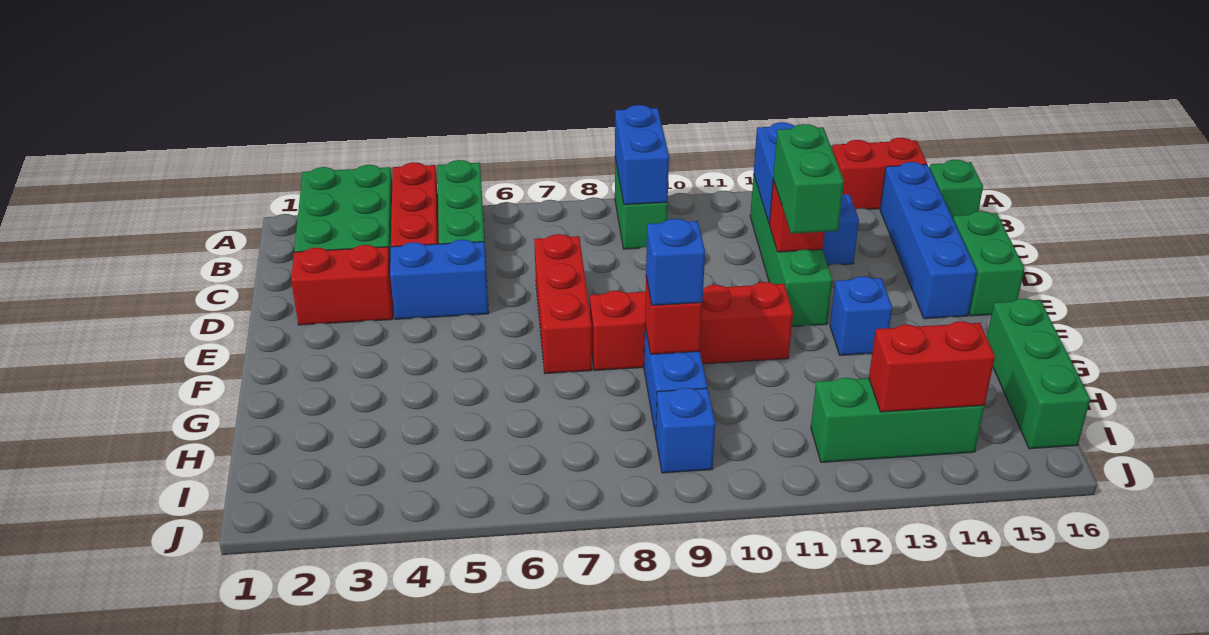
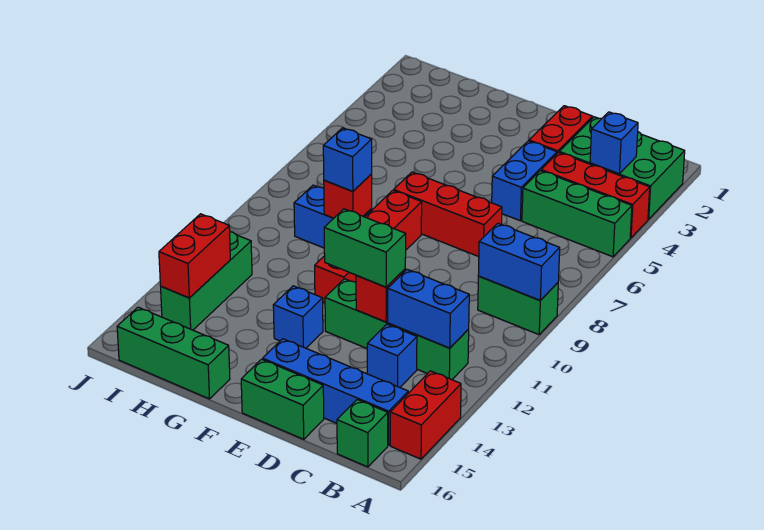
blue 1x1 brick [656,388,715,473] -> blue 1x1 brick moved to [590,112,638,174]

